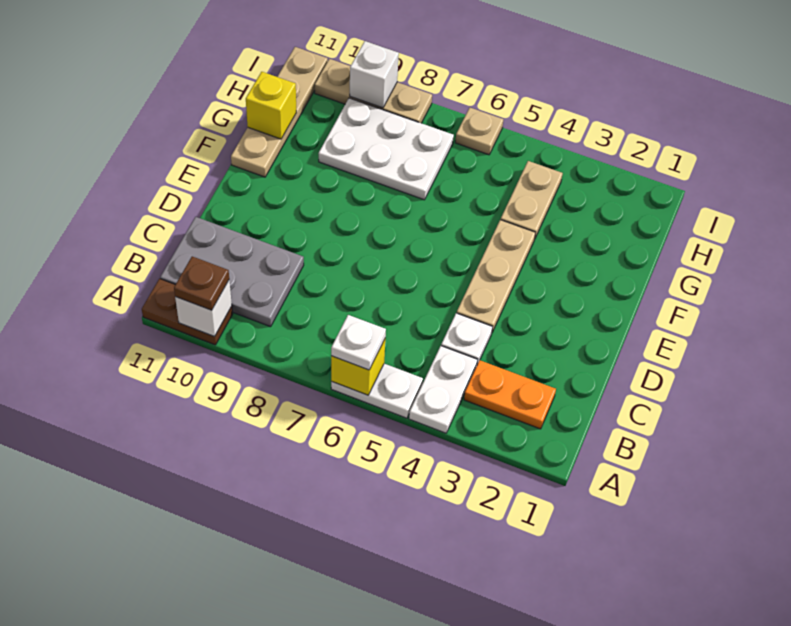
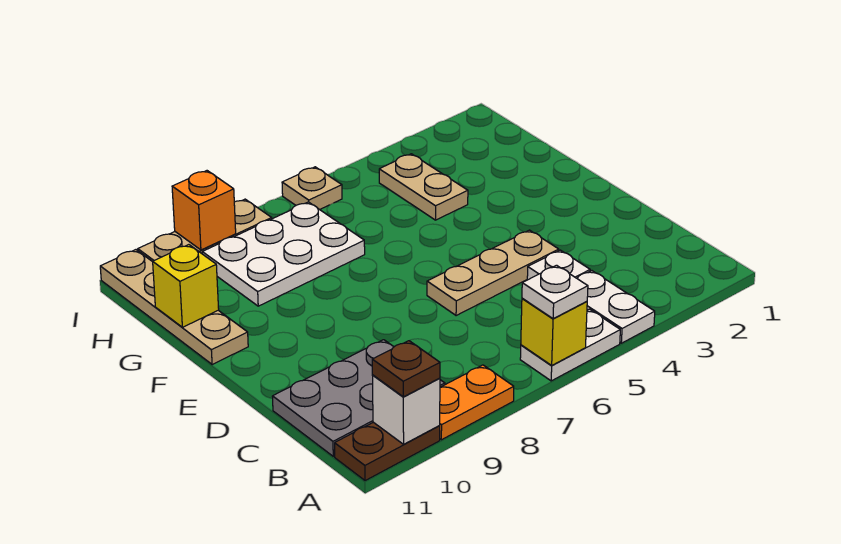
orange 1x2 plate [464,360,556,429] -> orange 1x2 plate moved to [439,365,514,440]
tan 1x3 plate [457,220,536,332] -> tan 1x3 plate turned to [427,230,559,316]
white 1x1 brick [350,41,399,108] -> orange 1x1 brick [172,171,236,250]

